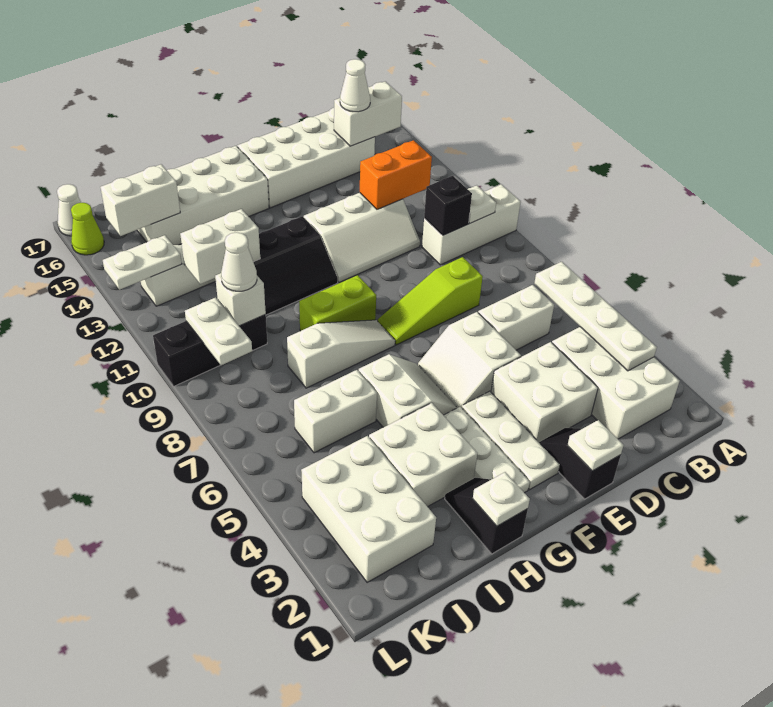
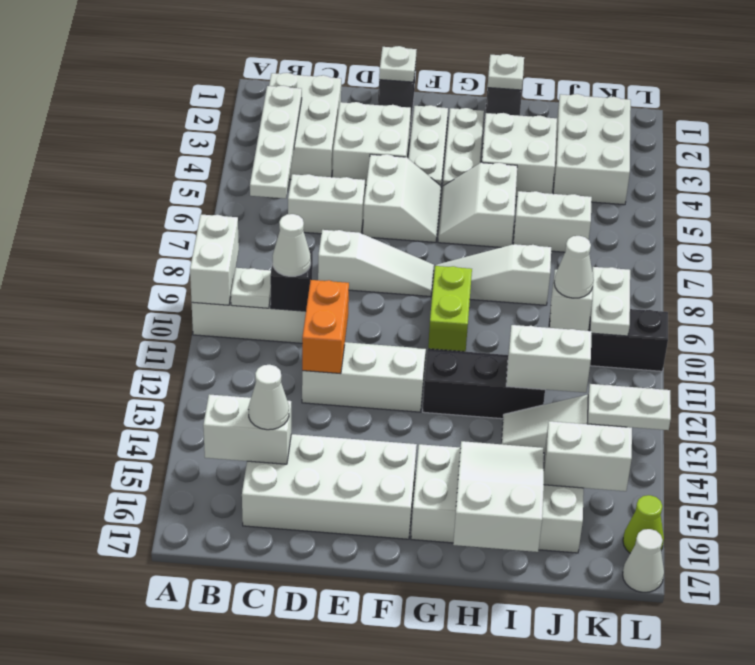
none -> white 1x2 brick [190,215,239,305]
none -> white 1x1 cone [273,214,311,276]
orange 1x2 brick [360,140,432,209] -> orange 1x2 brick turned to [302,280,349,374]
lime 1x3 slope [378,257,483,345] -> white 1x3 slope [318,230,434,296]
lime 1x2 brick [299,275,376,331] -> lime 1x2 brick turned to [428,266,472,352]
none -> white 2x3 slope [453,441,544,552]

